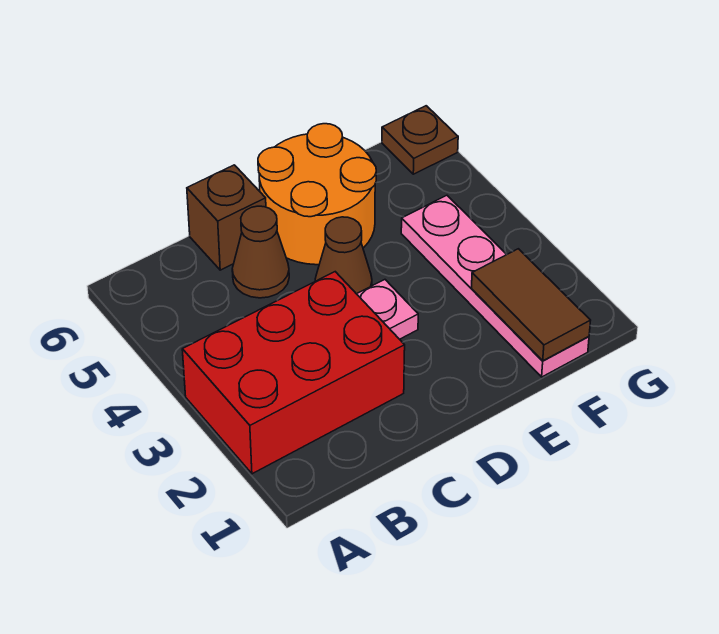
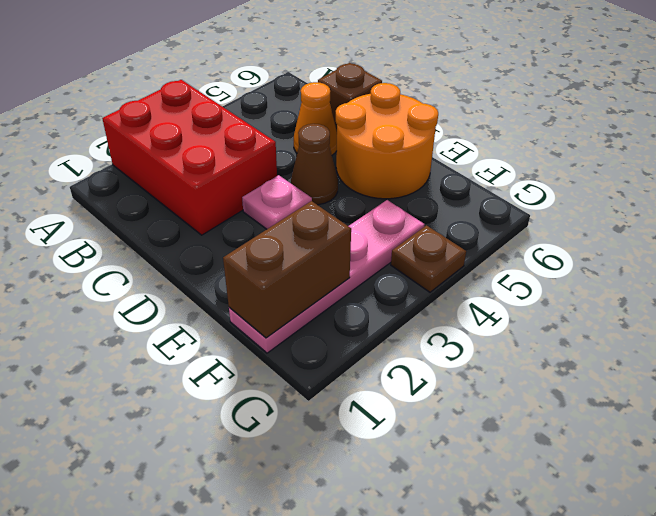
brown 1x1 cone [232,206,289,298] -> orange 1x1 cone [294,82,337,155]
brown 1x2 tile [471,249,591,361] -> brown 1x2 brick [223,201,351,338]
brown 1x1 plate [382,106,458,174] -> brown 1x1 plate moved to [391,225,466,292]

